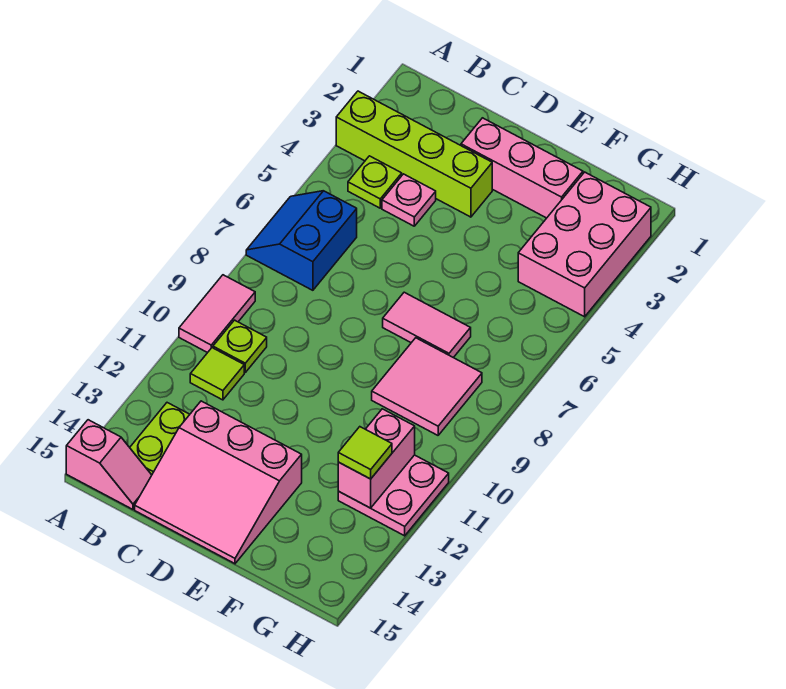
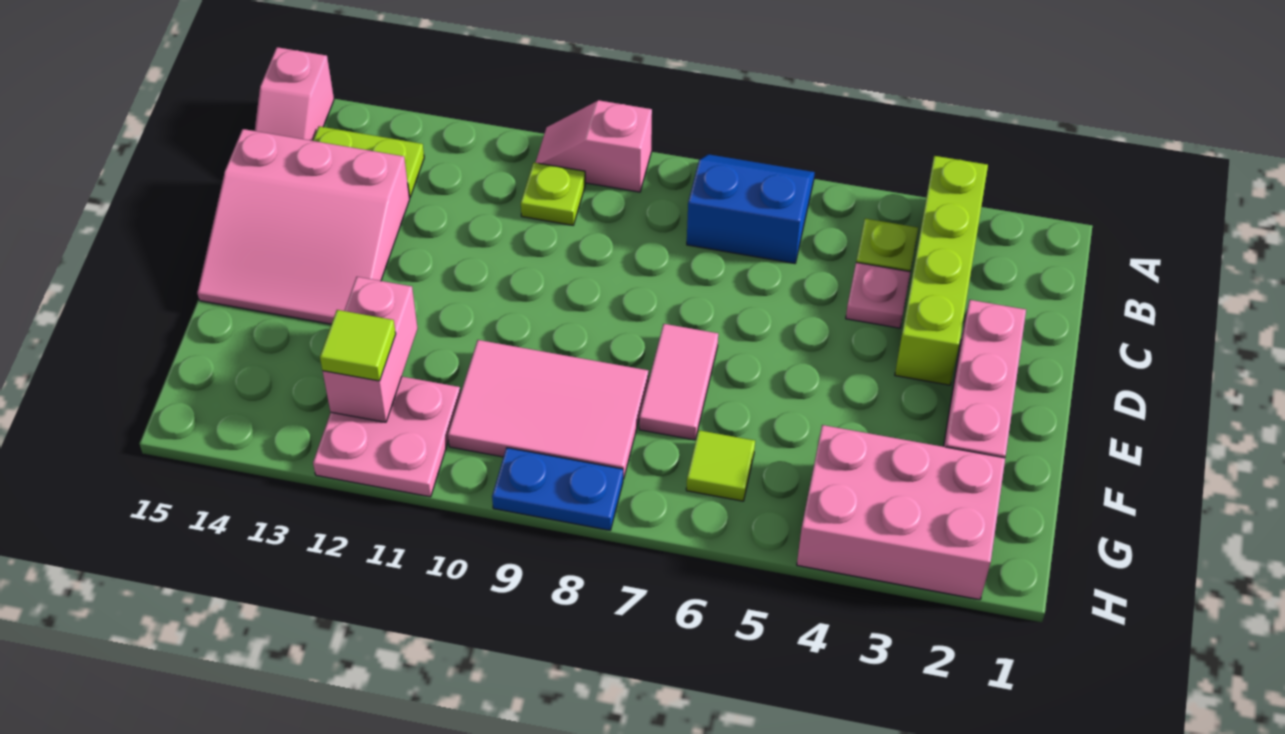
pink 1x2 tile [179,275,255,353] -> pink 1x2 slope [535,100,652,192]
lime 1x1 tile [190,348,244,400] -> lime 1x1 tile moved to [686,430,755,501]
pink 3x3 slope [135,401,302,564] -> pink 3x3 slope turned to [197,129,410,324]
pink 2x2 tile [372,338,482,435] -> pink 2x3 tile [448,340,648,479]
pink 1x2 brick [338,409,415,508] -> pink 1x2 brick turned to [323,277,418,422]
none -> blue 1x2 plate [492,448,623,530]

